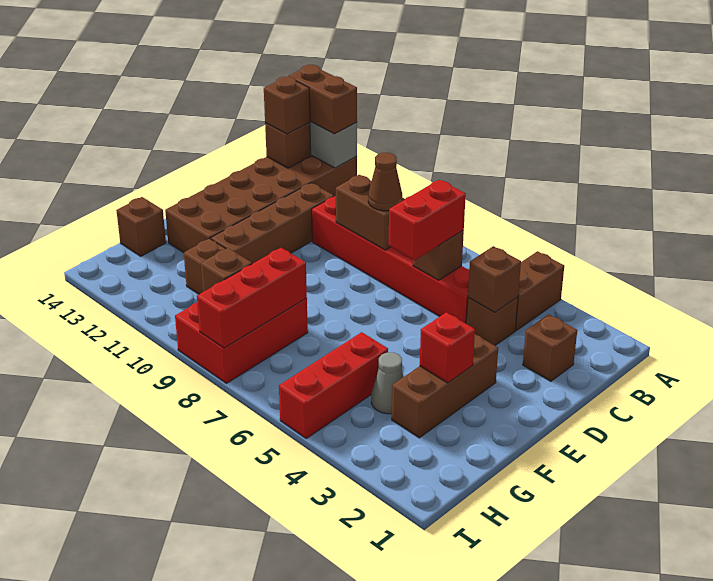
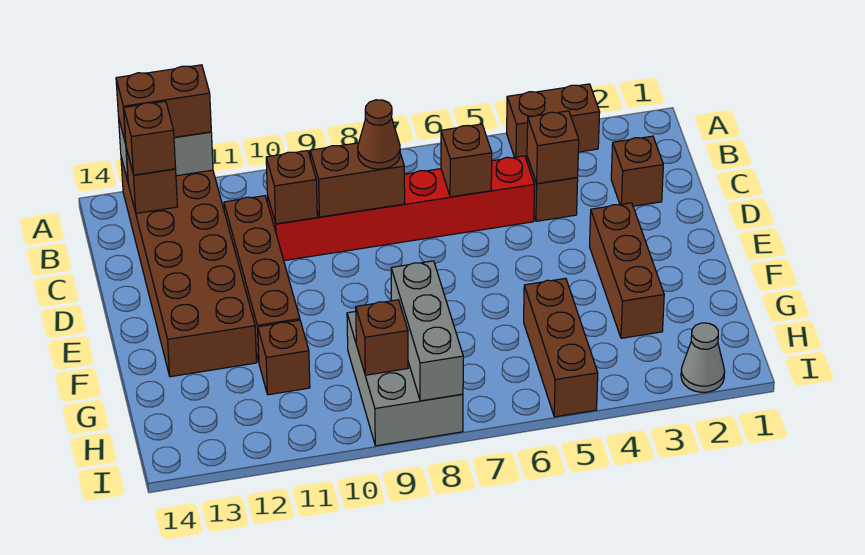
brown 1x2 brick [515,251,564,330] -> brown 1x2 brick turned to [507,84,600,160]
red 1x2 brick [389,180,466,260] -> none
red 1x1 brick [420,312,475,383] -> none
grey 1x1 cone [371,352,404,414] -> grey 1x1 cone moved to [681,323,725,392]
red 1x3 brick [279,332,388,438] -> brown 1x3 brick [524,278,598,417]
red 2x3 brick [175,298,308,383] -> grey 2x3 brick [347,311,463,446]
red 1x3 brick [197,248,307,348] -> grey 1x3 brick [391,261,463,401]
brown 1x1 brick [116,197,166,256] -> brown 1x1 brick moved to [266,151,317,224]

